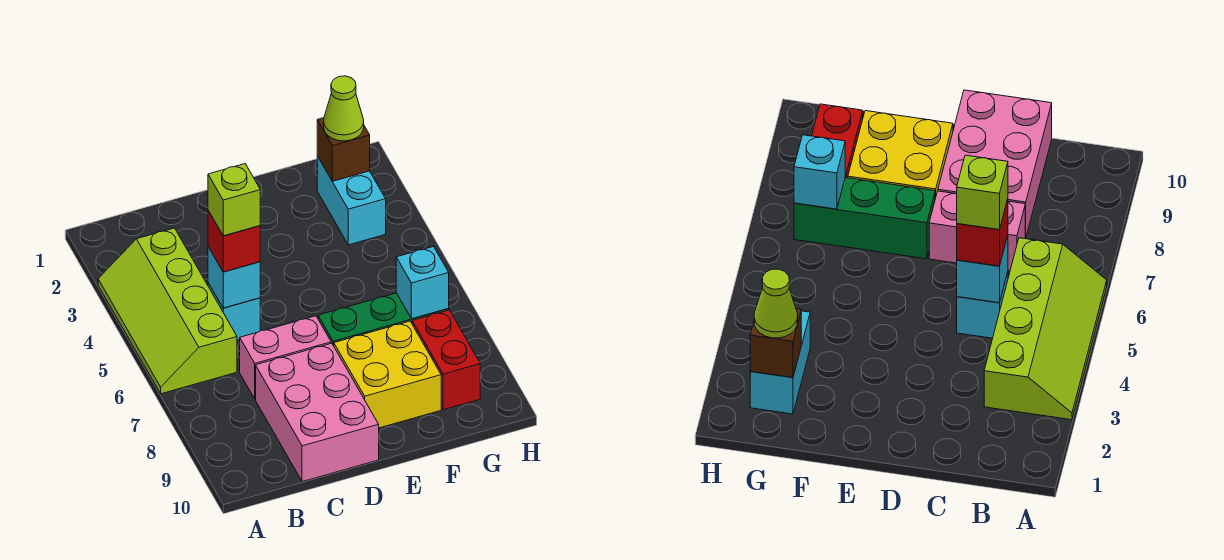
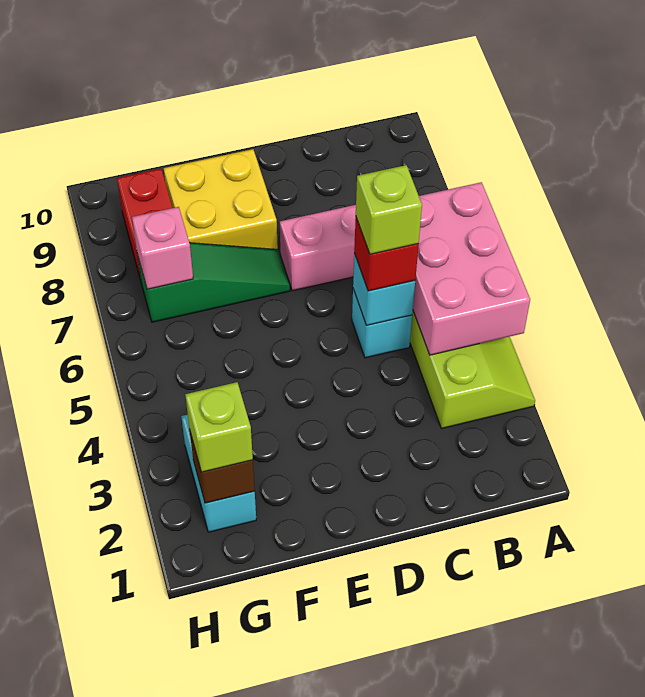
pink 2x3 brick [256,343,379,482] -> pink 2x3 brick moved to [413,182,530,355]
green 1x3 brick [318,293,449,346] -> green 1x3 slope [137,243,290,322]
lime 1x1 cone [324,76,364,141] -> lime 1x1 brick [185,382,253,472]
cyan 1x1 brick [396,247,449,319] -> pink 1x1 brick [132,207,193,289]

